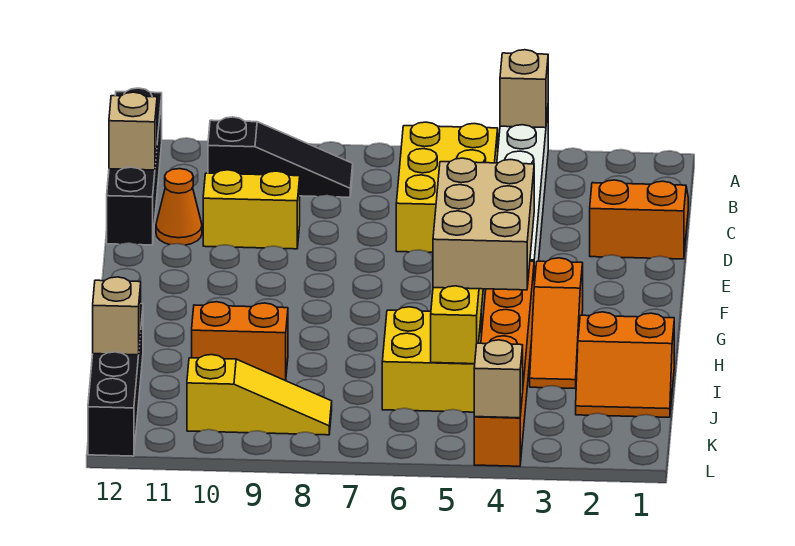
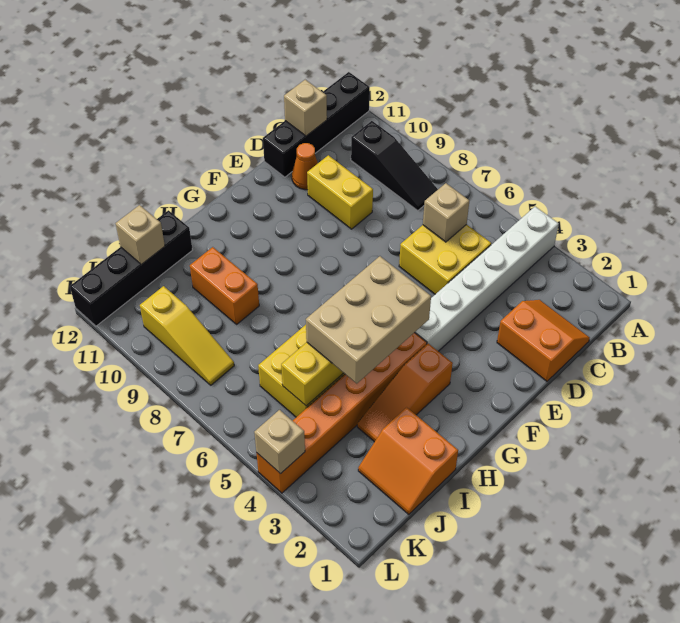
tan 1x1 brick [500,50,548,128] -> tan 1x1 brick moved to [423,183,469,242]
yellow 2x3 brick [396,122,498,253] -> yellow 2x2 brick [399,224,491,294]

